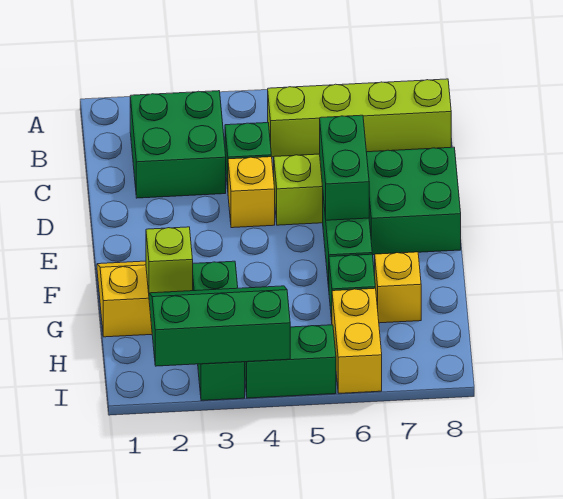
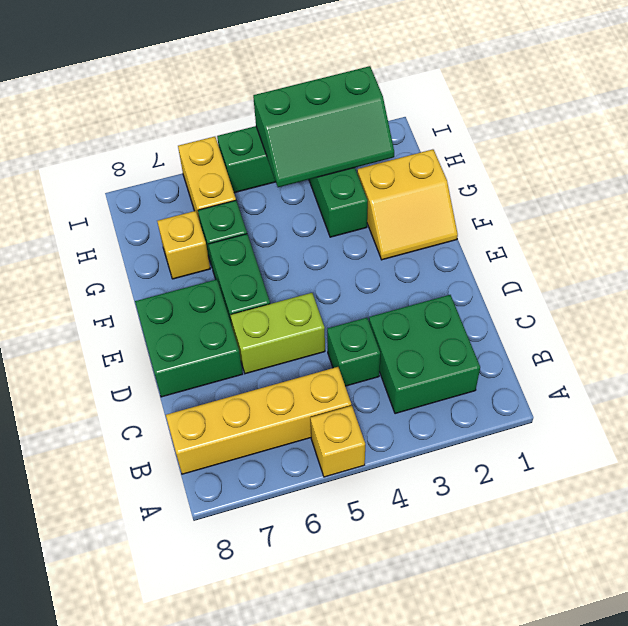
lime 1x4 brick [268,79,451,157] -> yellow 1x4 brick [166,367,351,474]
yellow 1x1 brick [228,157,275,228] -> yellow 1x1 brick moved to [310,406,365,477]
green 1x2 brick [320,115,369,220] -> none
lime 1x1 brick [146,227,193,293] -> none

